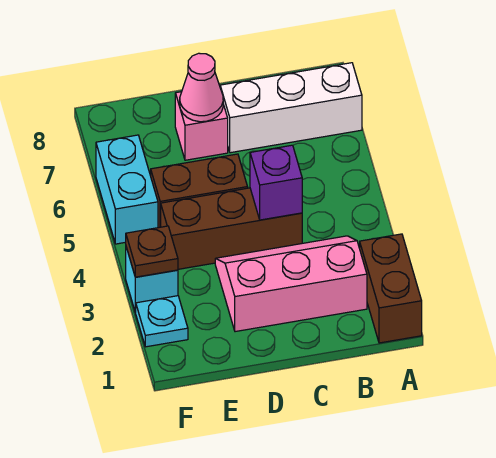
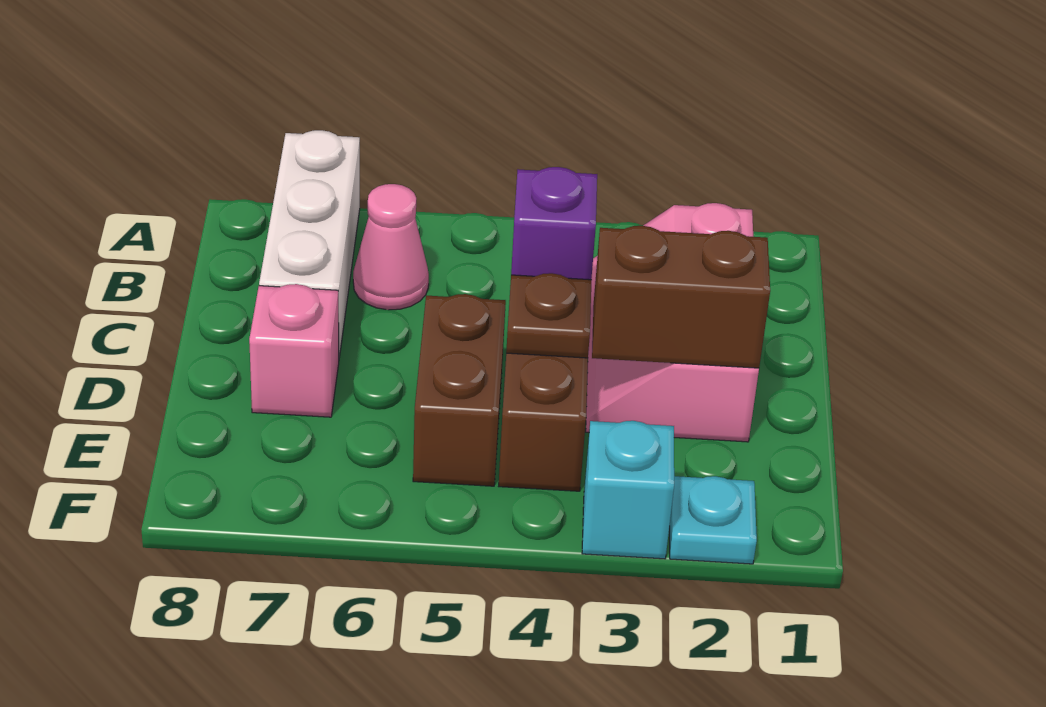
brown 1x2 brick [360,234,422,343] -> brown 1x2 brick moved to [592,226,770,368]
pink 1x1 cone [180,53,223,122] -> pink 1x1 cone moved to [353,184,429,310]
brown 1x1 plate [126,226,178,277] -> brown 1x1 plate moved to [506,273,592,358]
cyan 1x2 brick [96,135,158,244] -> none

